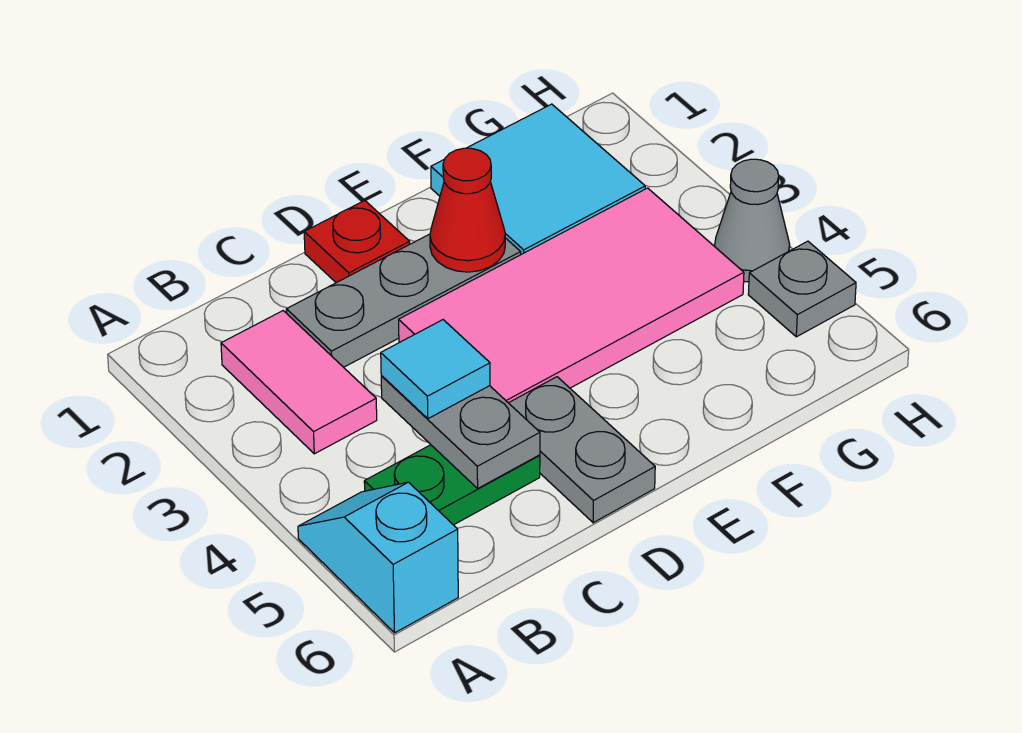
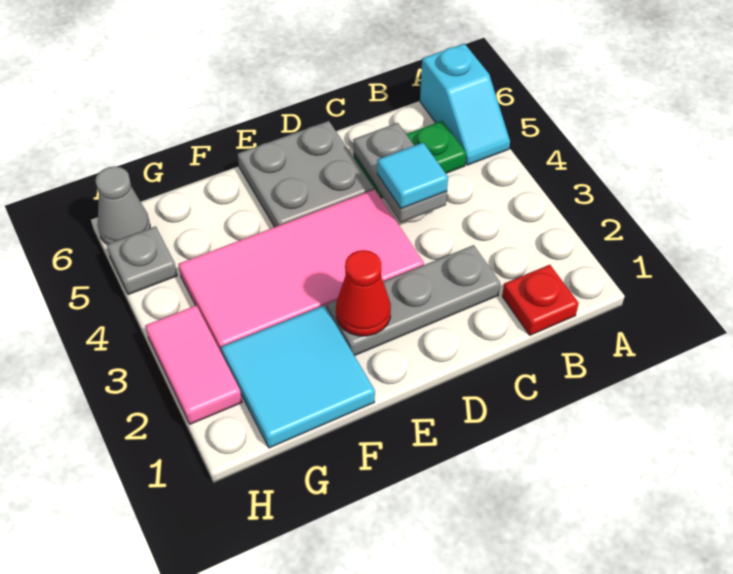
pink 1x2 tile [221,311,377,454] -> pink 1x2 tile moved to [145,306,242,424]
red 1x1 plate [304,200,410,283] -> red 1x1 plate moved to [502,265,579,335]
grey 1x2 plate [509,377,655,523] -> grey 2x2 plate [238,121,374,227]
grey 1x1 cone [715,159,790,282] -> grey 1x1 cone moved to [95,166,150,244]

